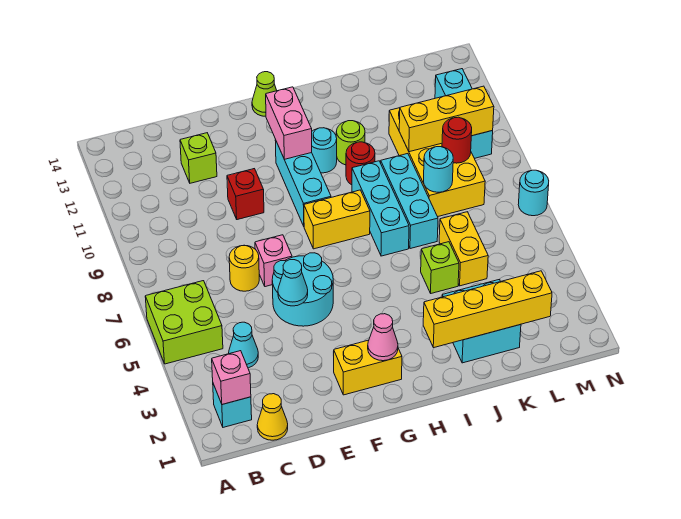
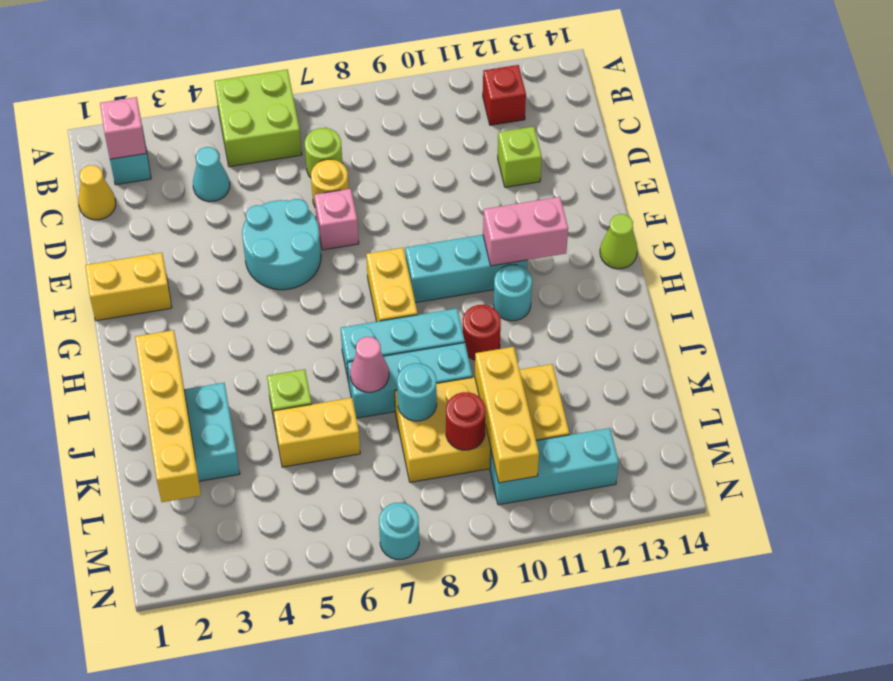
cyan 1x1 cone [278,260,308,306] -> none
red 1x1 brick [227,169,264,220] -> red 1x1 brick moved to [483,65,526,125]
yellow 1x2 brick [333,340,402,395] -> yellow 1x2 brick turned to [85,253,172,321]
pink 1x1 cone [368,314,398,361] -> pink 1x1 cone moved to [350,337,389,392]
lime 1x1 round brick [336,121,365,165] -> lime 1x1 round brick moved to [305,128,342,178]

